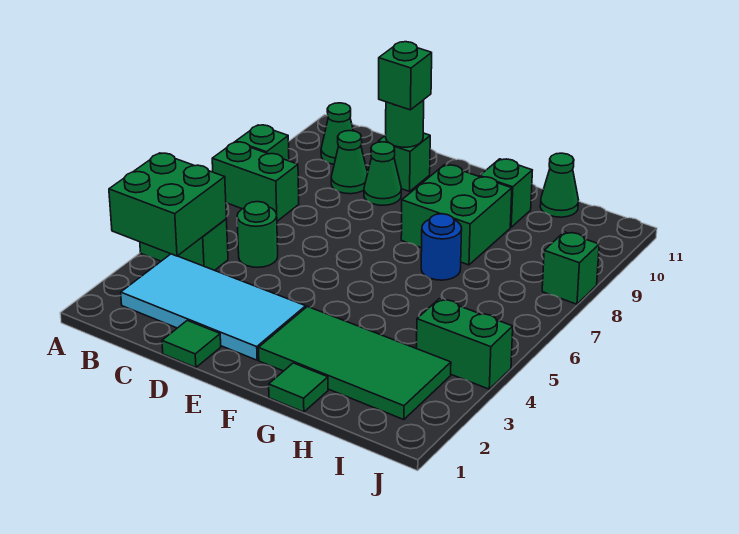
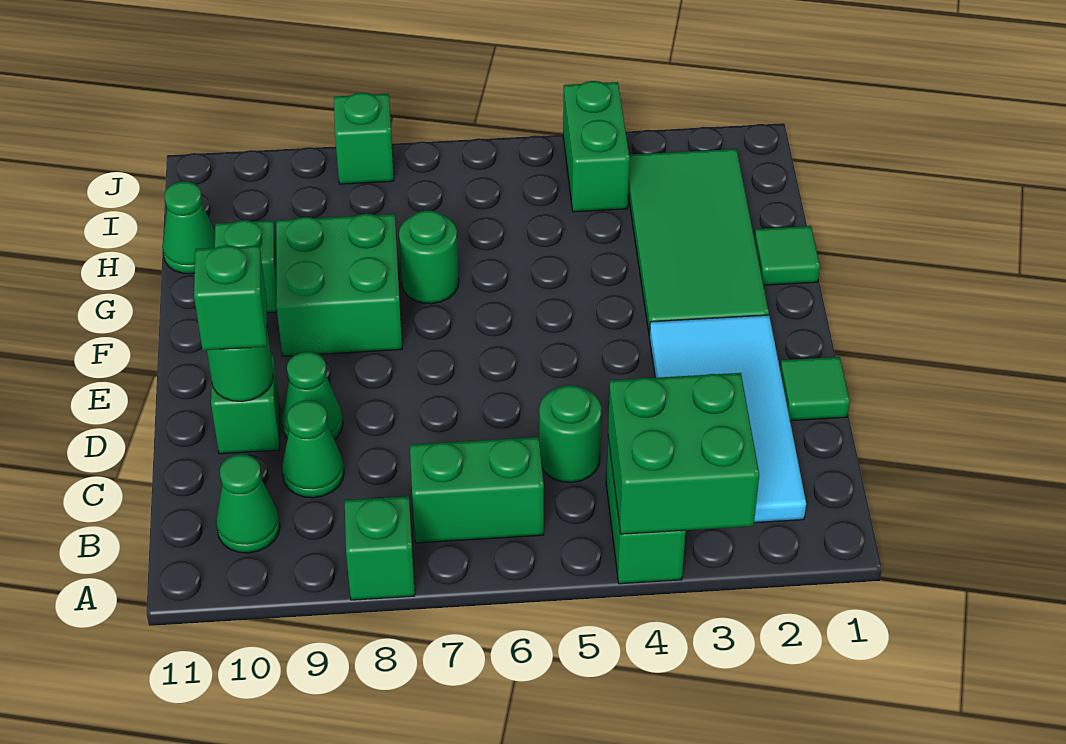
green 1x2 brick [212,142,299,221] -> green 1x2 brick turned to [410,437,544,543]
blue 1x1 round brick [421,214,462,280] -> green 1x1 round brick [399,210,459,304]

